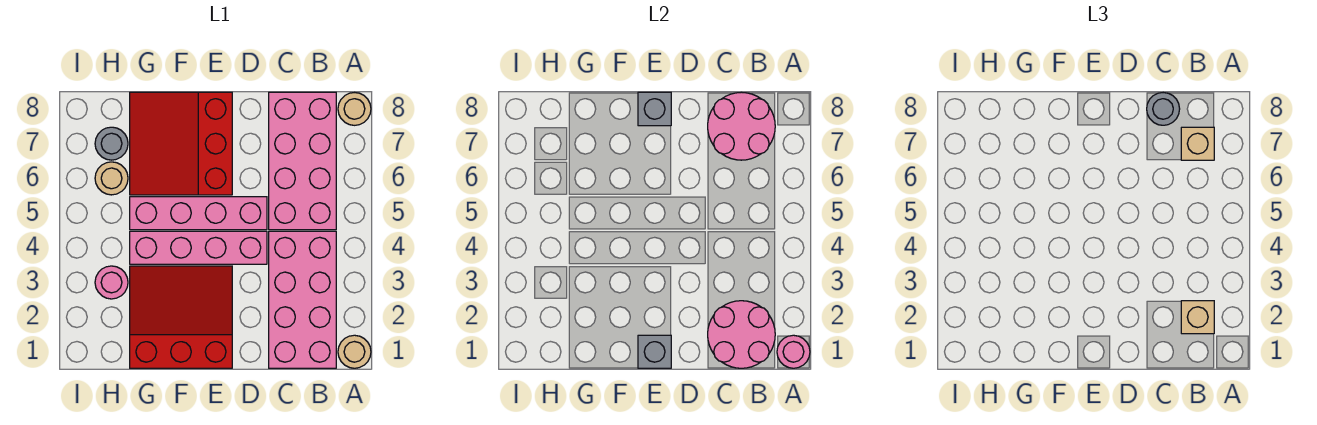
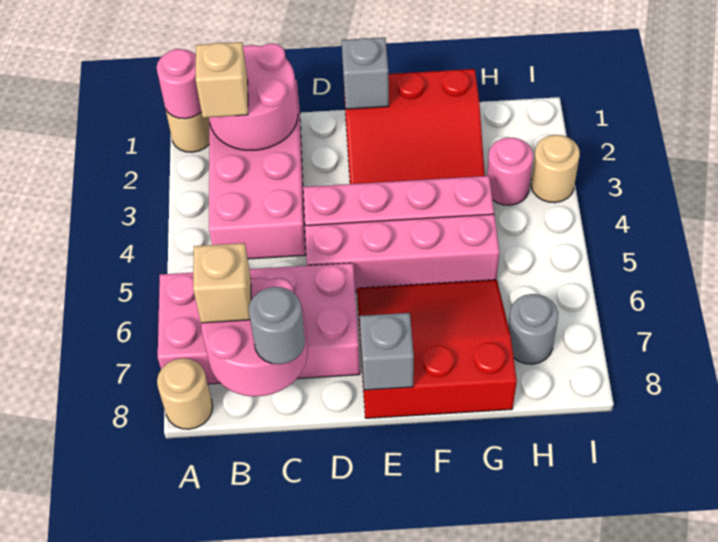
pink 2x4 brick [269,92,336,230] -> pink 2x4 brick turned to [158,263,360,384]
red 3x3 slope [130,92,232,195] -> red 3x3 slope turned to [357,280,517,418]
tan 1x1 round brick [95,162,128,195] -> tan 1x1 round brick moved to [531,135,580,203]

